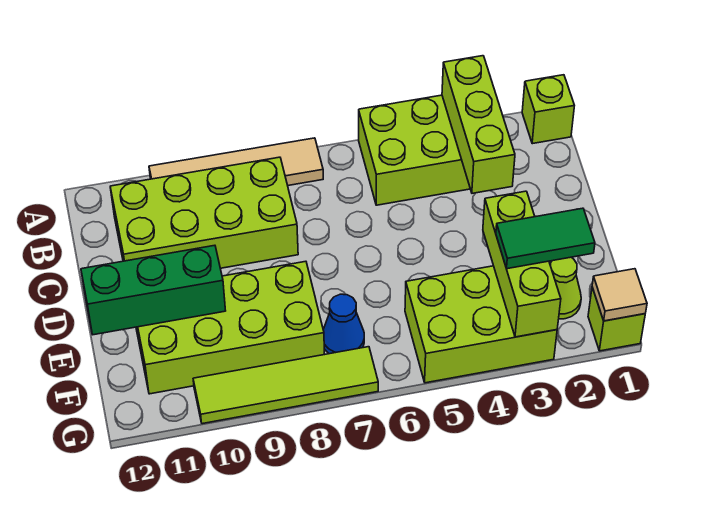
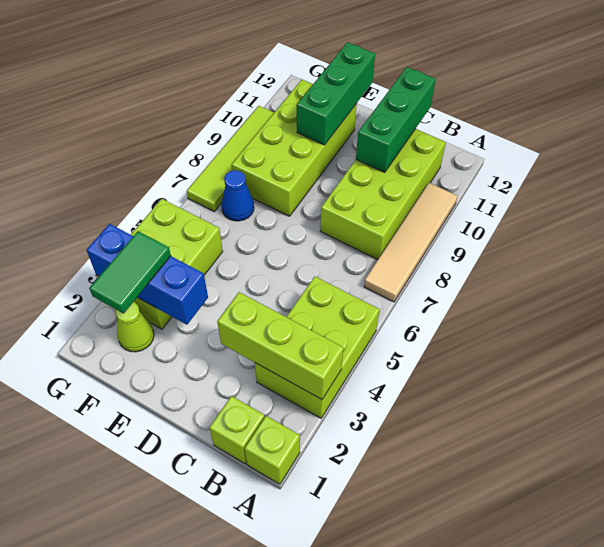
none -> green 1x3 brick [356,67,436,172]
lime 1x3 brick [483,191,561,337] -> blue 1x3 brick [87,224,208,325]
lime 1x1 brick [588,287,645,351] -> lime 1x1 brick moved to [209,396,265,464]
tan 1x1 tile [592,269,647,321] -> none

